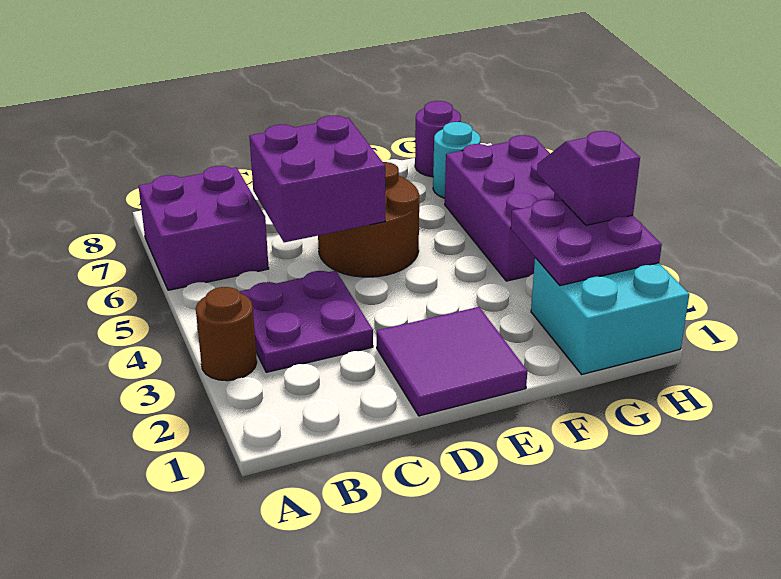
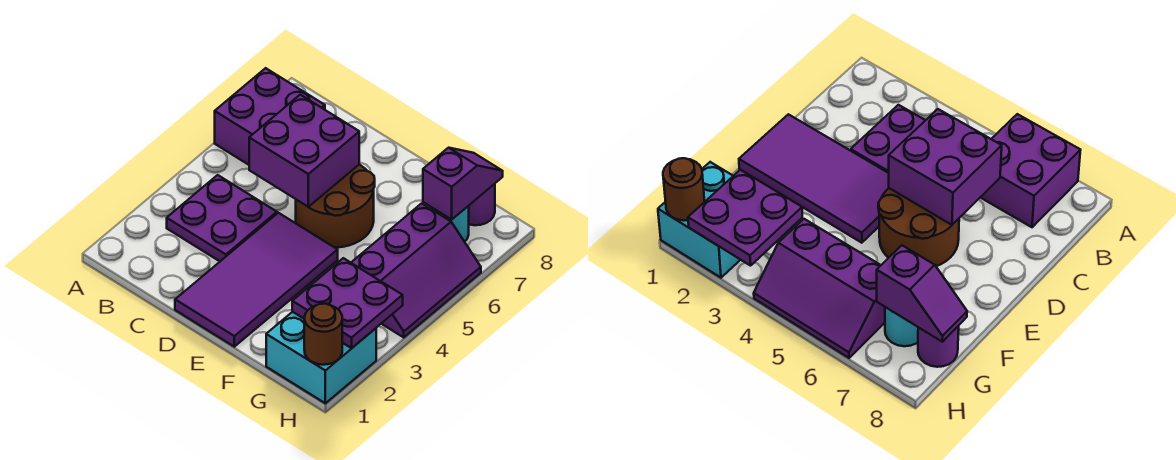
brown 1x1 round brick [196,287,257,381] -> brown 1x1 round brick moved to [304,304,342,365]
purple 2x2 tile [377,307,527,416] -> purple 2x4 tile [175,213,338,347]
purple 2x3 brick [445,135,561,281] -> purple 2x3 slope [351,203,481,337]
purple 1x2 slope [537,131,640,225] -> purple 1x2 slope moved to [423,148,503,219]

